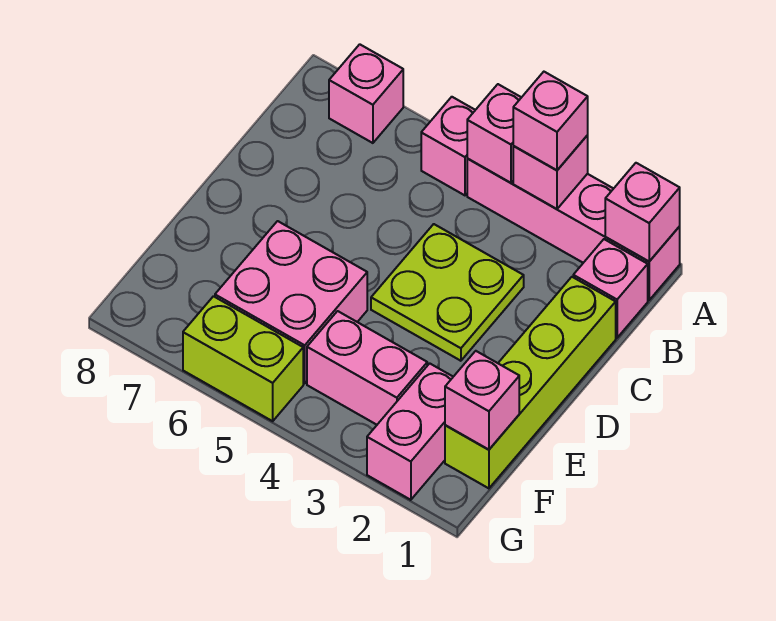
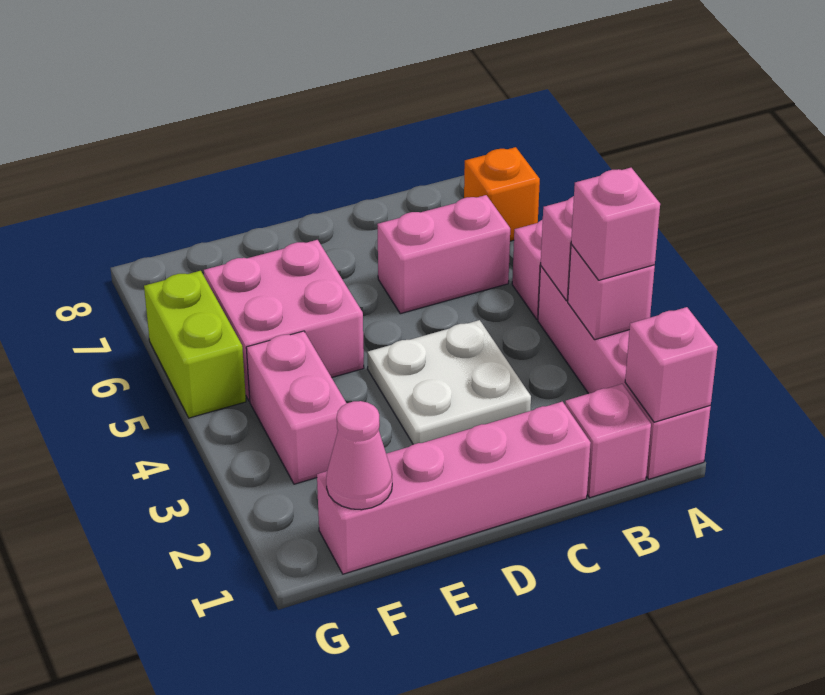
pink 1x1 brick [329,44,403,143] -> orange 1x1 brick [464,147,540,241]
lime 1x4 brick [445,277,616,488] -> pink 1x4 brick [317,402,591,574]
lime 2x2 plate [371,224,524,361] -> white 2x2 plate [367,320,531,445]
pink 1x1 brick [445,351,519,450] -> pink 1x1 cone [326,401,392,510]
pink 1x2 brick [367,363,453,500] -> pink 1x2 brick moved to [377,195,510,314]

